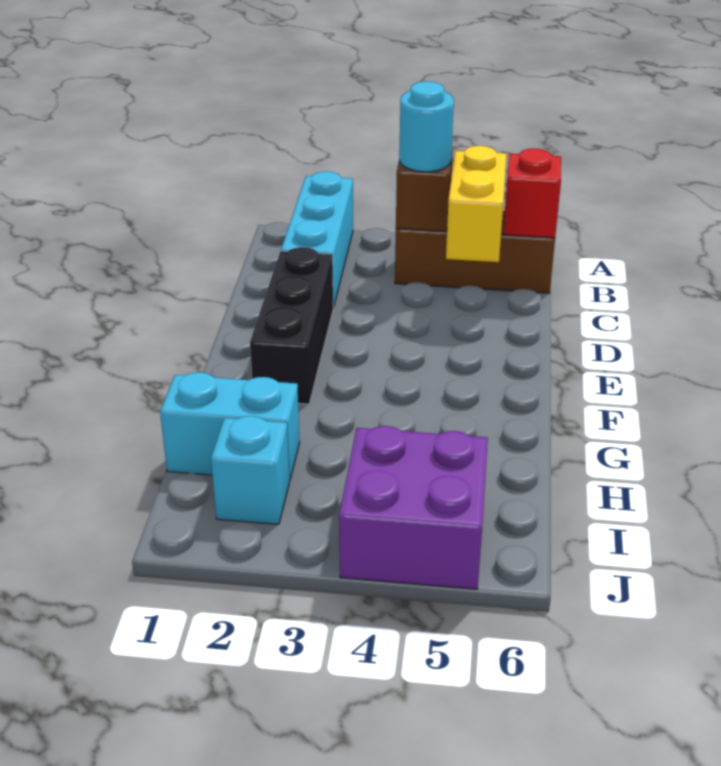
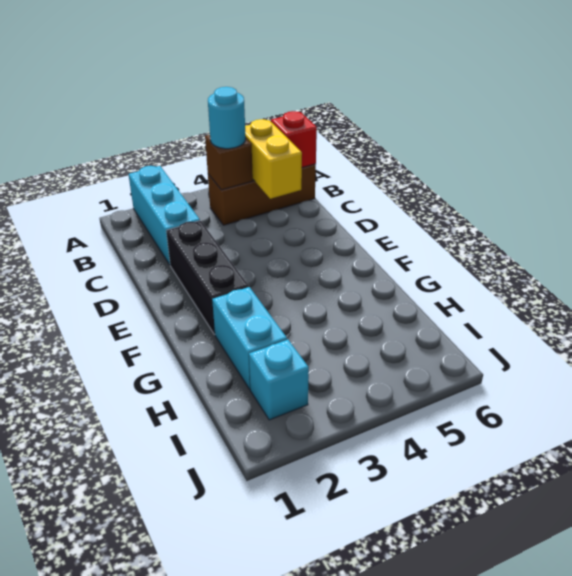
cyan 1x2 brick [160,372,300,481] -> cyan 1x2 brick turned to [212,287,287,389]
purple 2x2 brick [339,426,488,589] -> none

